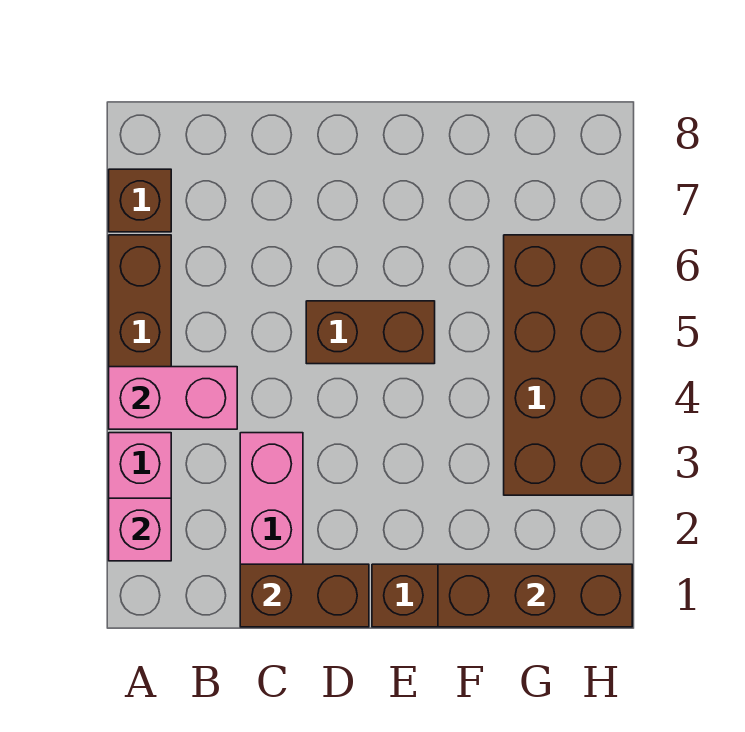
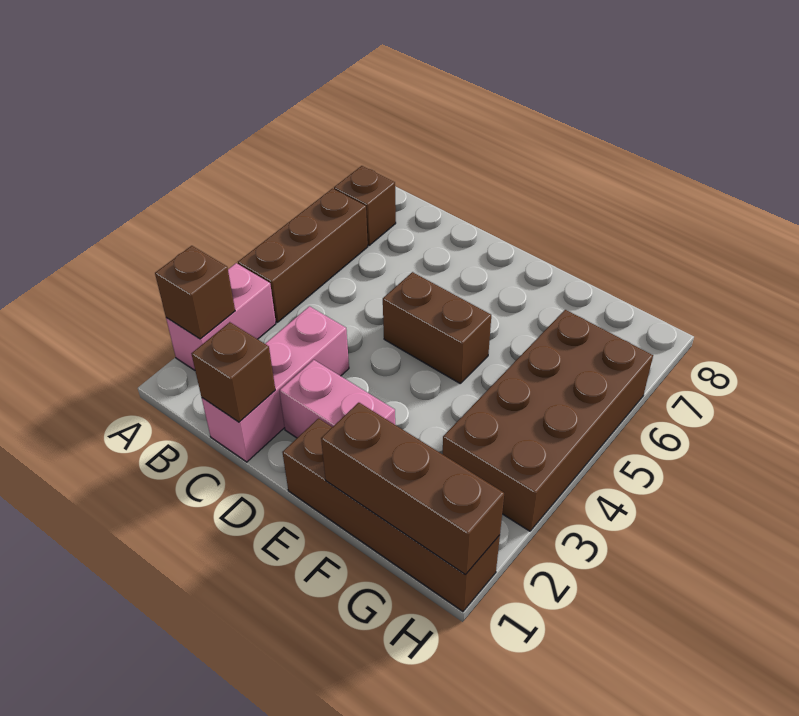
pink 1x1 brick [109,498,171,561] -> brown 1x1 brick [155,246,235,339]
pink 1x2 brick [109,367,237,429] -> pink 1x2 brick moved to [279,360,395,438]
brown 1x2 brick [240,564,369,627] -> brown 1x1 brick [192,322,275,422]

